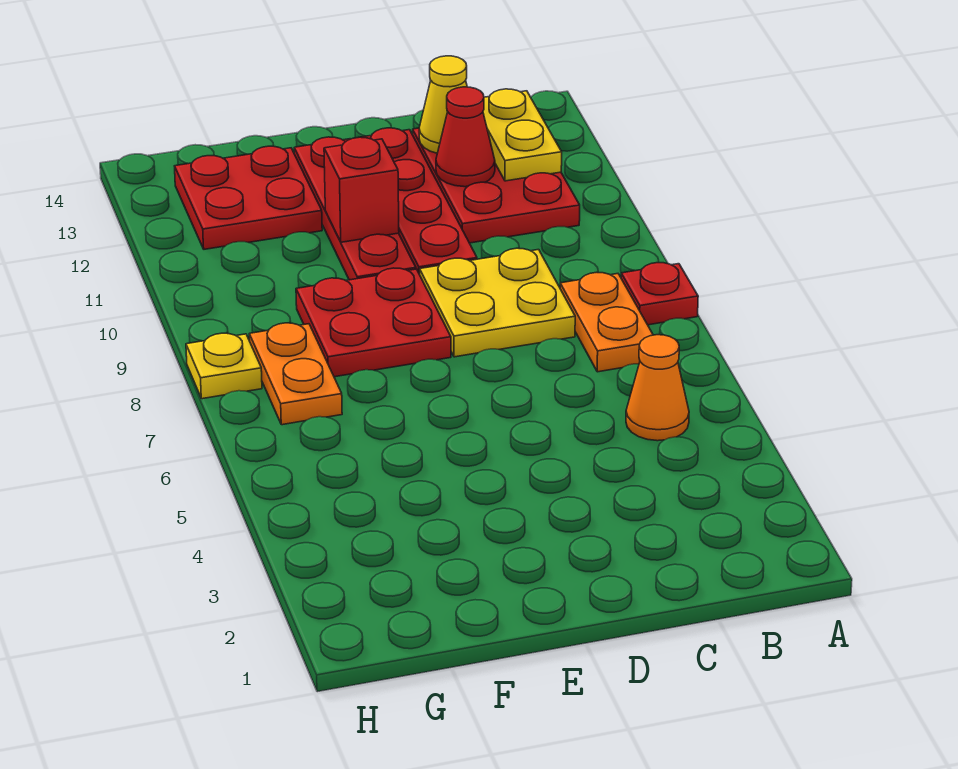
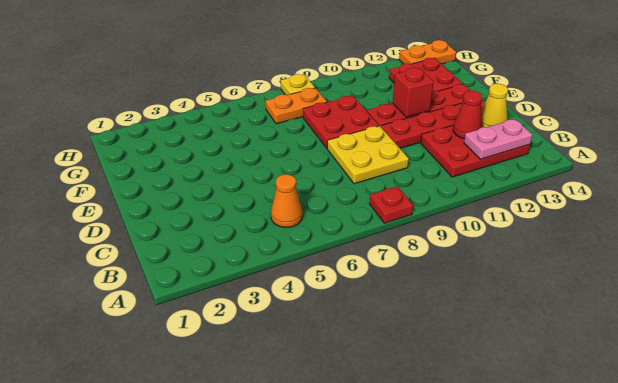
orange 1x2 plate [560,272,653,372] -> orange 1x2 plate moved to [399,40,456,64]
yellow 1x2 plate [483,89,562,181] -> pink 1x2 plate [464,119,532,159]

